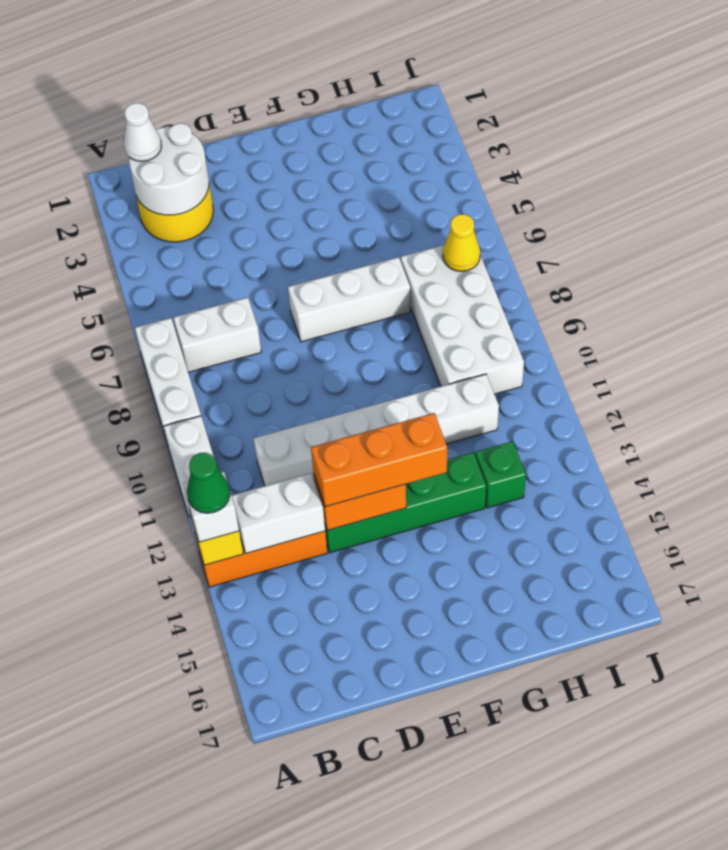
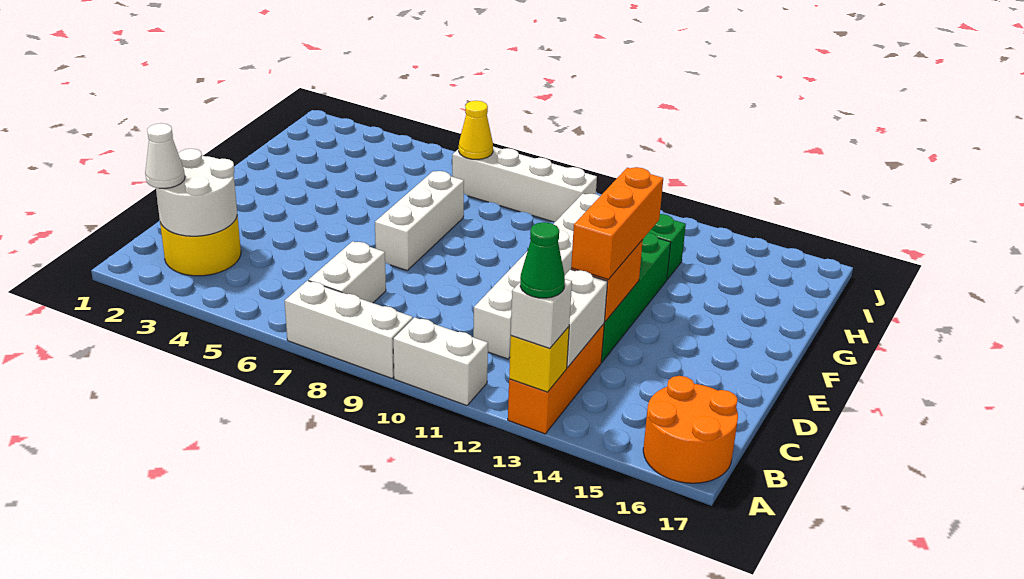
none -> orange 2x2 round brick [643,376,738,483]
white 2x4 brick [401,245,524,394] -> white 1x4 brick [452,147,597,222]

